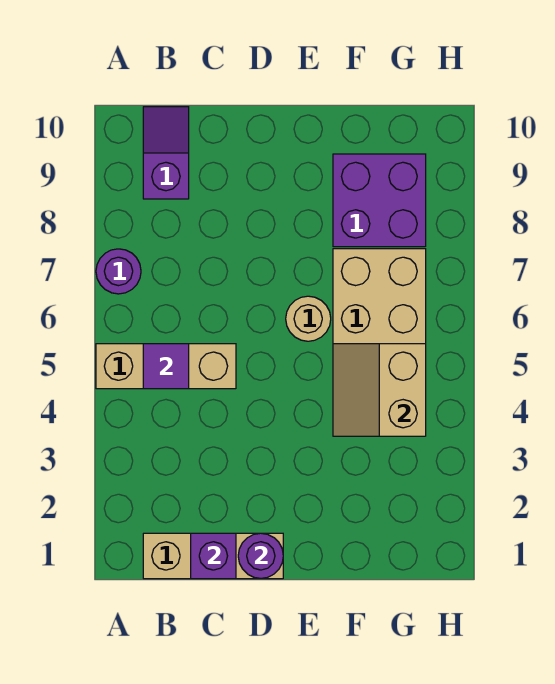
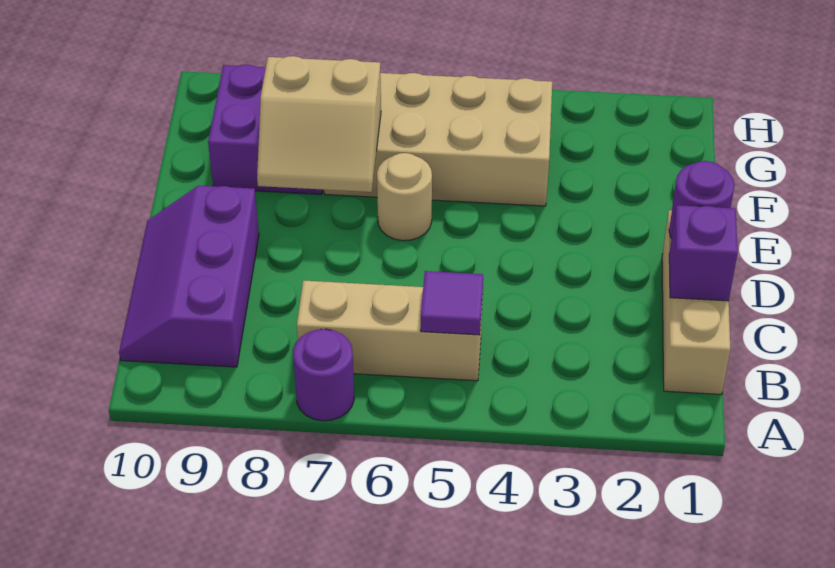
tan 1x3 brick [96,344,236,389] -> tan 1x3 brick turned to [297,280,483,381]
purple 1x2 slope [143,107,189,199] -> purple 2x3 slope [119,186,259,367]
tan 2x2 slope [333,344,426,436] -> tan 2x2 slope moved to [257,56,381,192]

